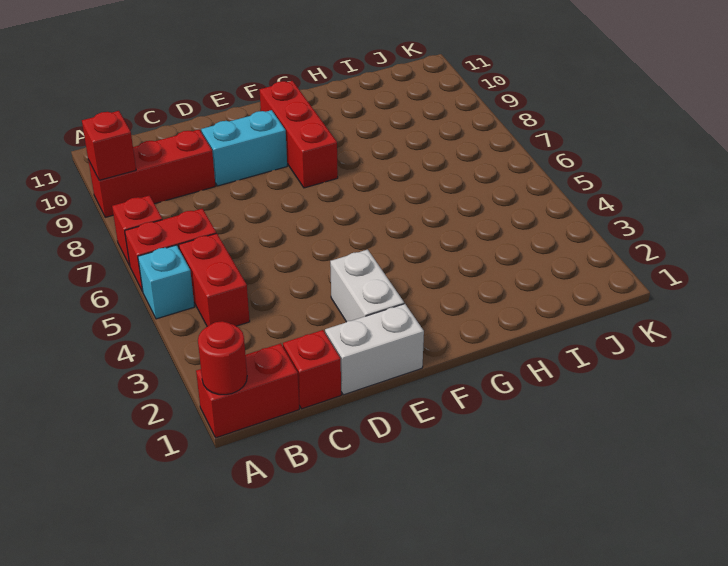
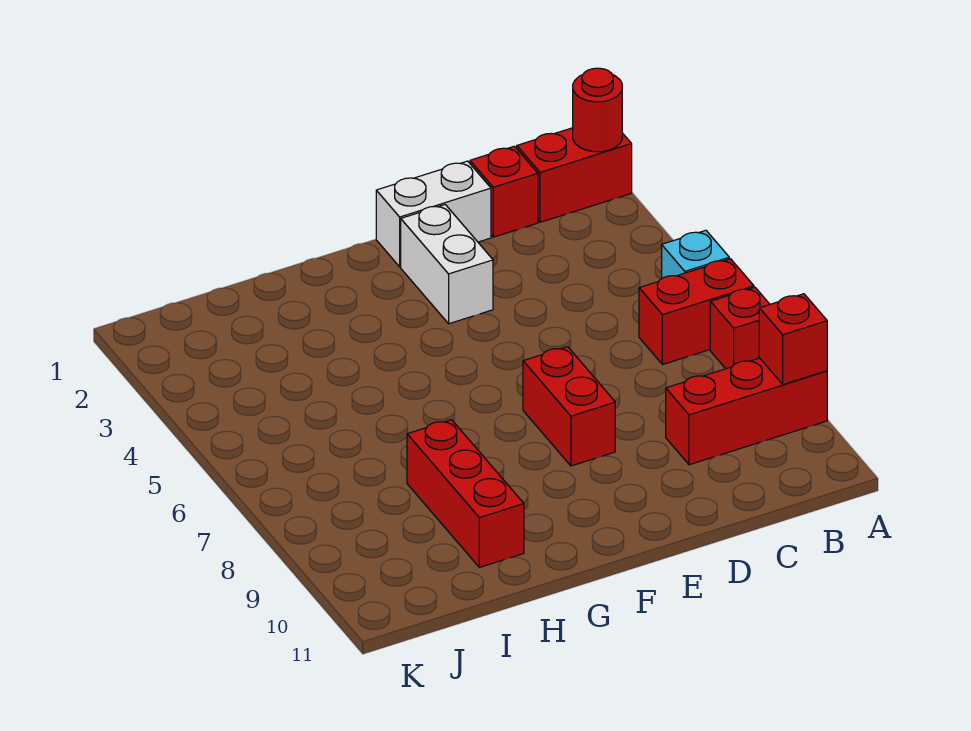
red 1x2 brick [179,233,250,326] -> red 1x2 brick moved to [523,347,615,466]
cyan 1x2 brick [201,110,287,186] -> none
red 1x3 brick [260,81,338,188] -> red 1x3 brick moved to [407,420,524,567]

